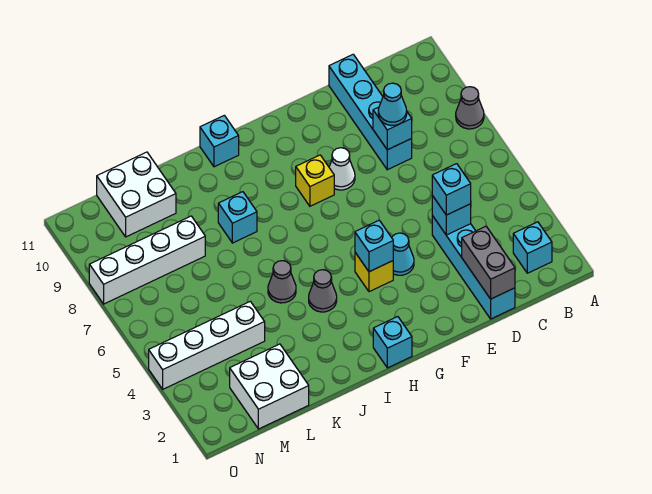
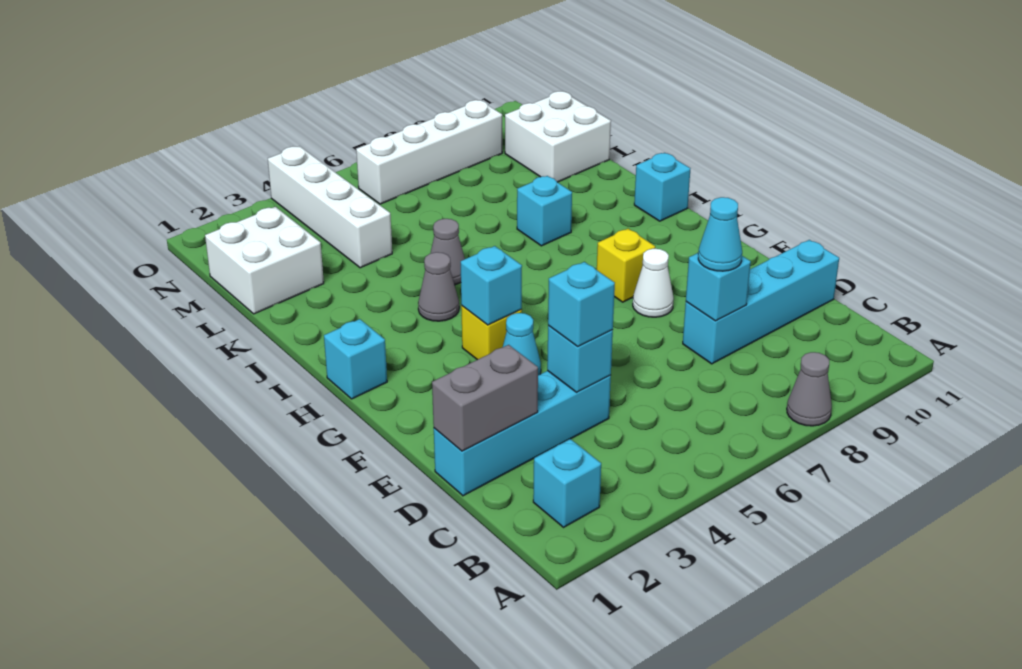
white 1x4 brick [89,216,205,304] -> white 1x4 brick turned to [356,100,502,204]

